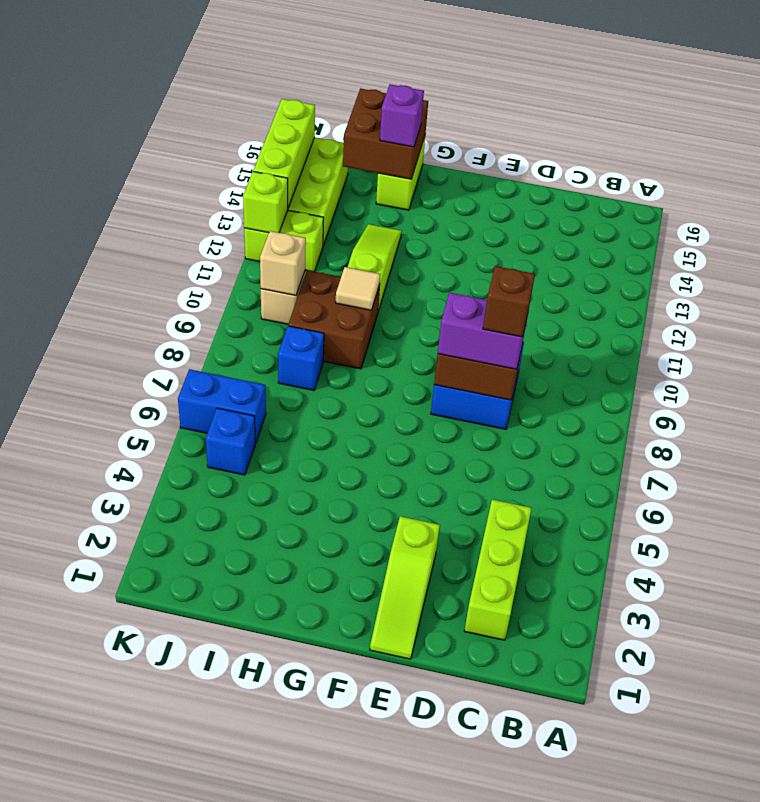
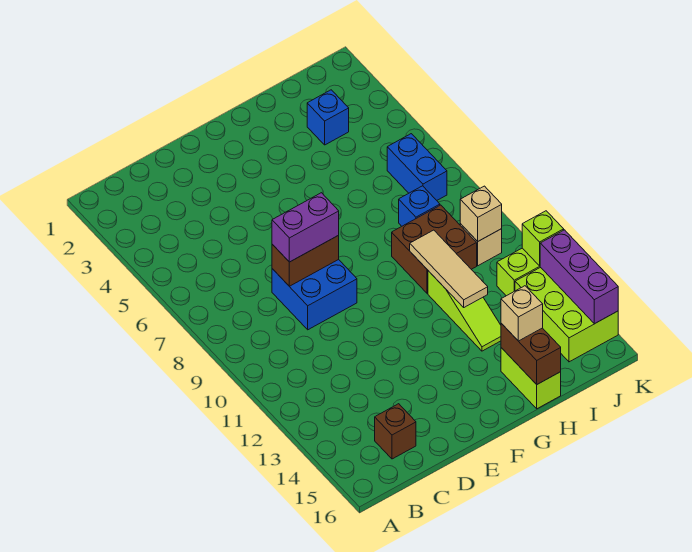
lime 1x3 brick [464,500,532,640] -> none
brown 1x1 brick [483,266,535,337] -> brown 1x1 brick moved to [375,404,416,459]
lime 1x3 slope [370,516,440,659] -> none
tan 1x1 tile [336,267,380,310] -> tan 1x3 tile [410,230,488,307]
brown 2x2 brick [343,89,428,179] -> brown 1x2 brick [501,323,561,384]
purple 1x1 brick [380,85,424,147] -> tan 1x1 brick [501,286,543,341]
blue 1x1 brick [206,408,255,475] -> blue 1x1 brick moved to [307,90,349,145]
blue 1x2 brick [178,369,266,443] -> blue 1x2 brick turned to [387,134,447,200]
lime 1x3 brick [253,99,315,208] -> purple 1x3 brick [540,230,618,324]

